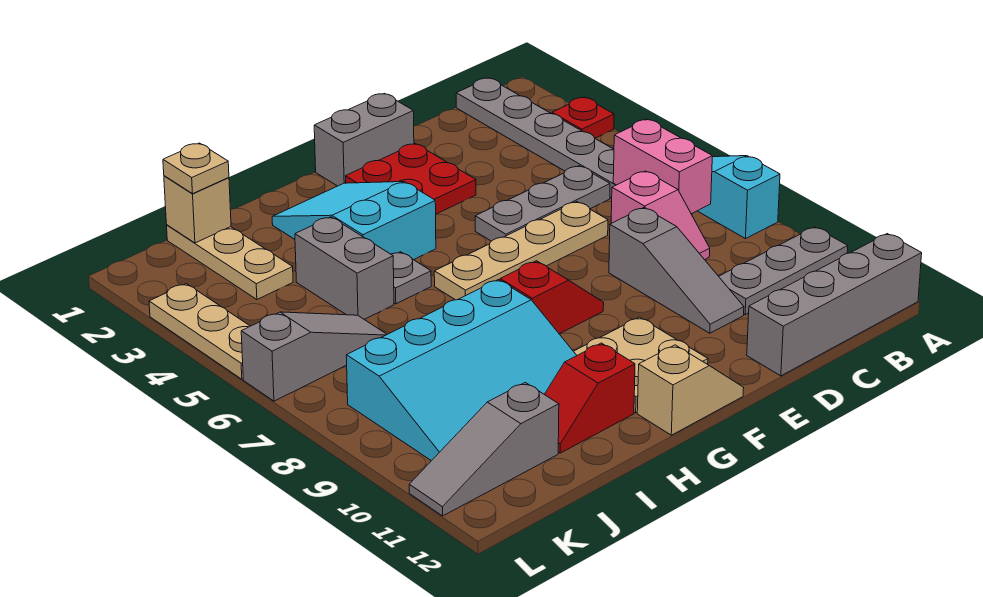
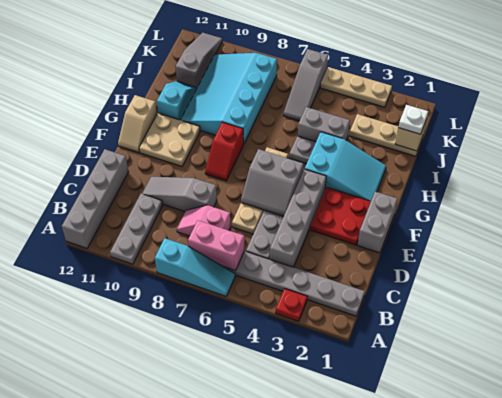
none -> grey 1x4 brick [270,169,326,267]
none -> grey 2x2 slope [241,149,303,216]
red 1x2 slope [544,343,635,453] -> cyan 1x2 slope [157,81,197,120]
tan 1x1 plate [163,143,229,194] -> white 1x1 plate [398,105,428,134]

